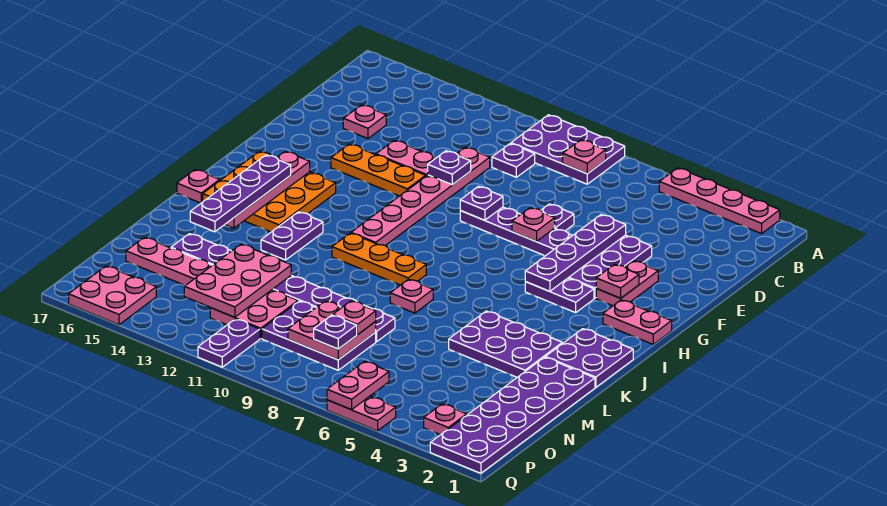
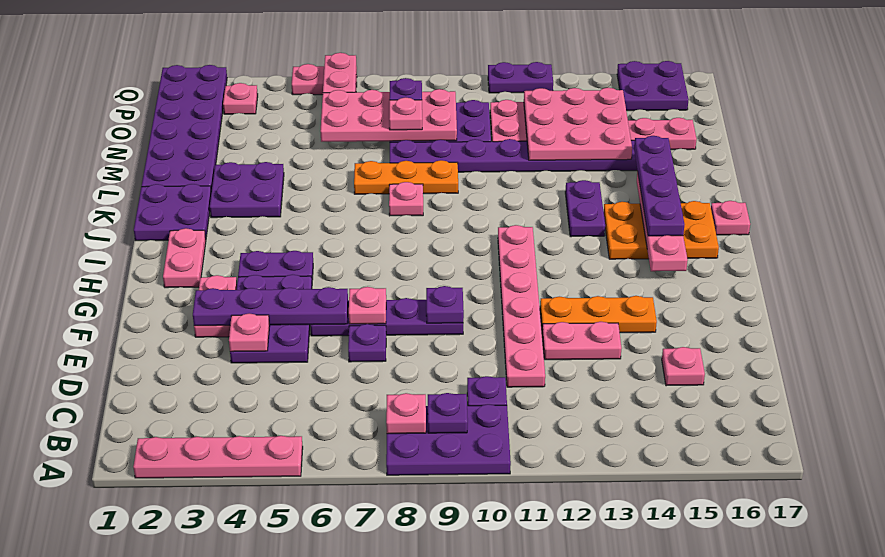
purple 1x4 plate [525,215,626,291] -> purple 1x4 plate turned to [193,287,348,326]
purple 1x1 plate [428,151,471,185] -> purple 1x1 plate moved to [428,393,468,433]
pink 1x1 plate [596,264,639,298] -> pink 1x1 plate moved to [229,313,270,352]
pink 1x2 plate [603,300,672,344] -> pink 1x2 plate turned to [163,228,206,288]
orange 3x3 plate [203,151,336,232] -> orange 2x3 plate [604,201,719,259]
orange 1x3 plate [332,233,426,285] -> orange 1x3 plate moved to [354,160,458,194]
purple 2x3 plate [449,311,562,377] -> purple 2x2 plate [210,162,284,218]
pink 2x3 plate [184,244,291,317] -> pink 3x3 plate [524,88,632,160]
pink 2x2 plate [288,301,376,360] -> pink 2x4 plate [321,89,457,142]
purple 1x2 plate [198,319,260,367] -> purple 1x2 plate turned to [488,62,553,93]
pink 2x2 plate [69,266,156,325] -> purple 2x2 plate [617,61,688,111]

